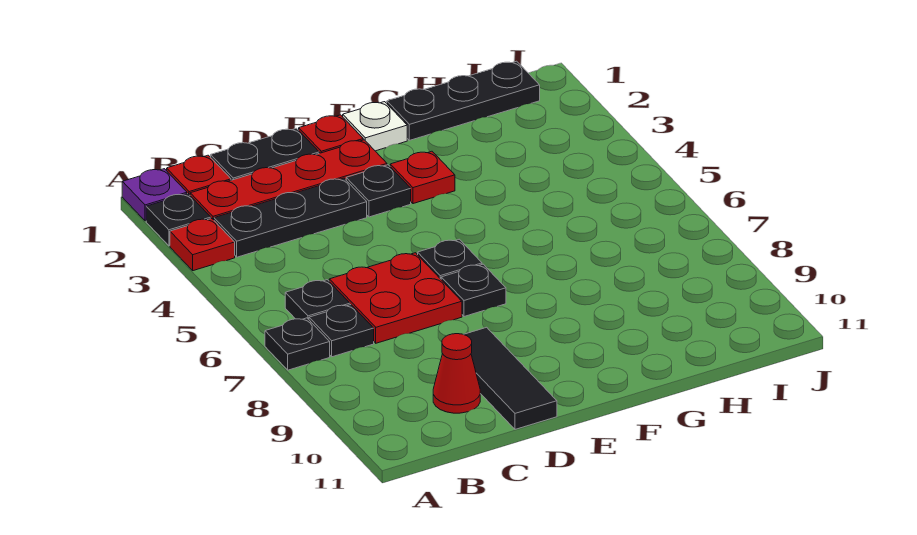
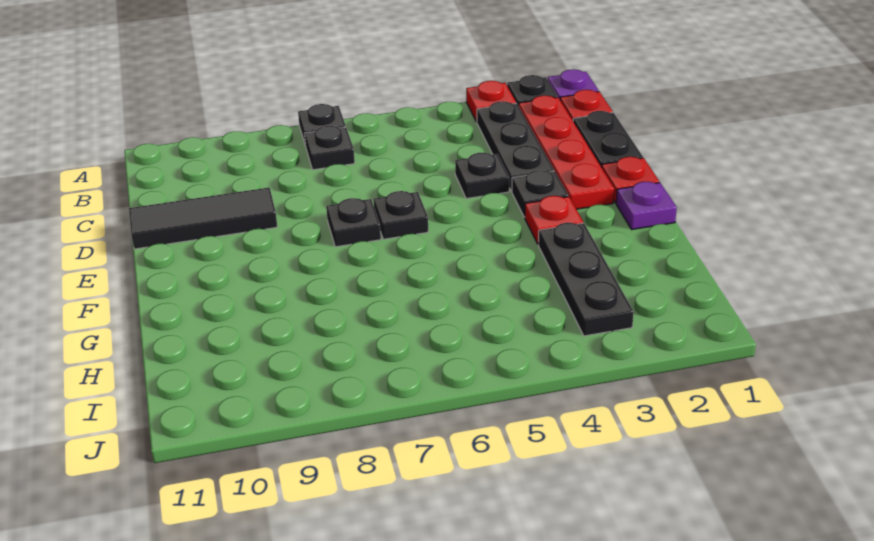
black 1x1 plate [285,280,350,319] -> black 1x1 plate moved to [455,153,509,199]
red 2x2 plate [329,253,462,343] -> none
red 1x1 cone [433,334,480,413] -> none
white 1x1 plate [343,102,407,151] -> purple 1x1 plate [616,182,677,230]
black 1x3 plate [387,61,540,140] -> black 1x3 plate moved to [538,223,634,336]

